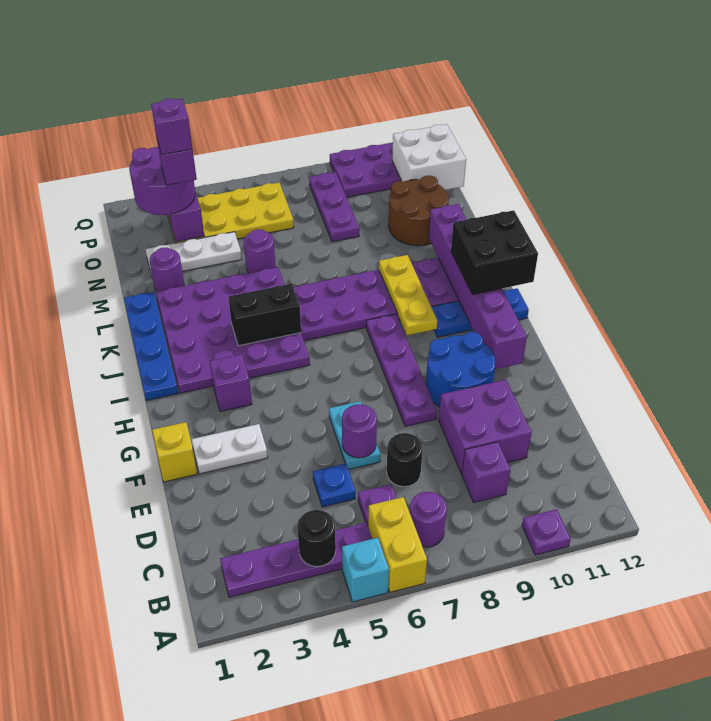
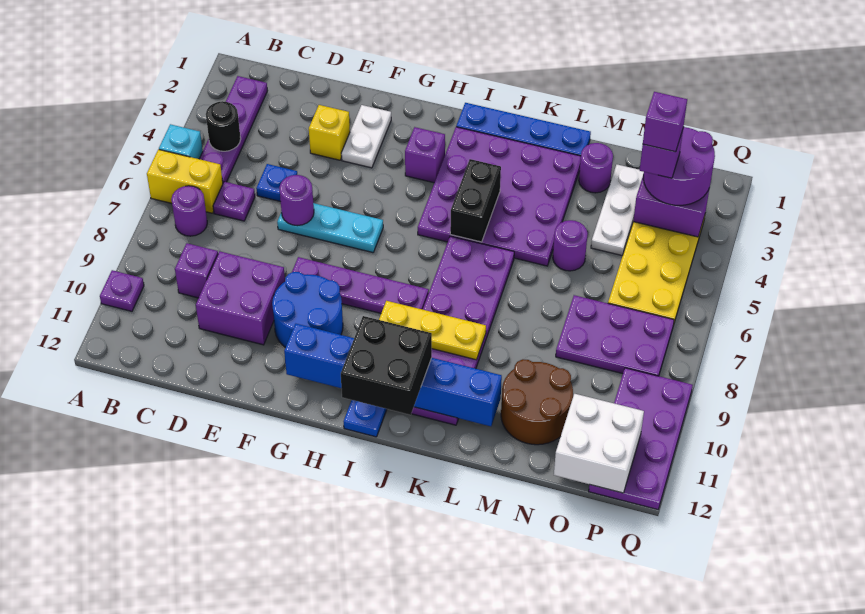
black 1x1 round brick [387,433,423,487] -> none
cyan 1x2 plate [329,401,380,469] -> cyan 1x3 plate [277,203,383,253]
yellow 1x1 brick [152,422,197,482] -> yellow 1x1 brick moved to [309,105,350,160]
purple 1x6 brick [428,204,527,369] -> blue 1x6 brick [284,324,502,426]
purple 1x3 plate [309,172,359,242] -> purple 2x3 plate [556,295,674,376]

